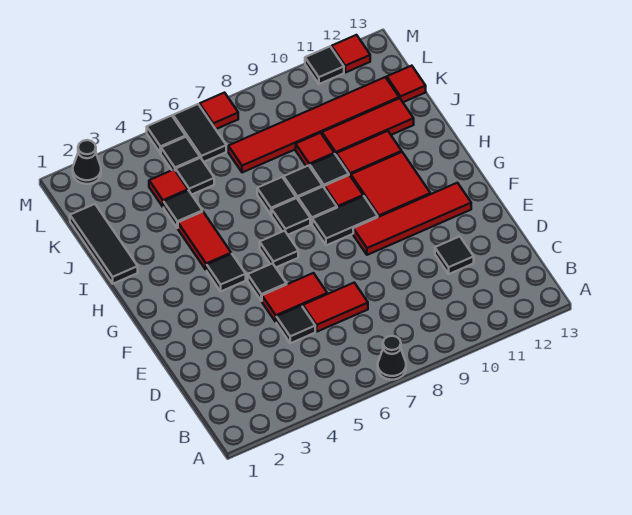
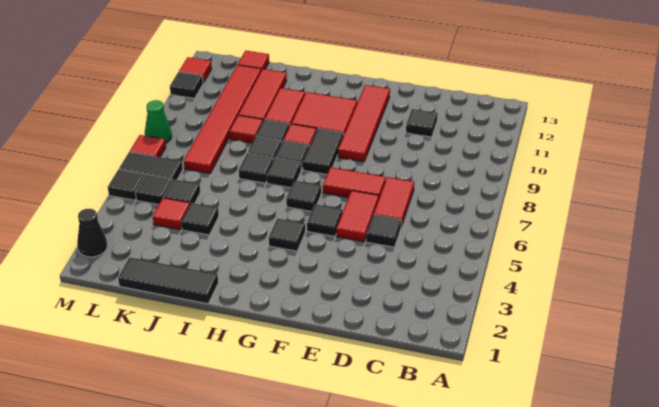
black 1x1 cone [378,336,406,380] -> none
red 1x2 tile [178,212,231,270] -> red 1x2 tile moved to [323,167,386,198]
none -> green 1x1 cone [145,100,172,143]

